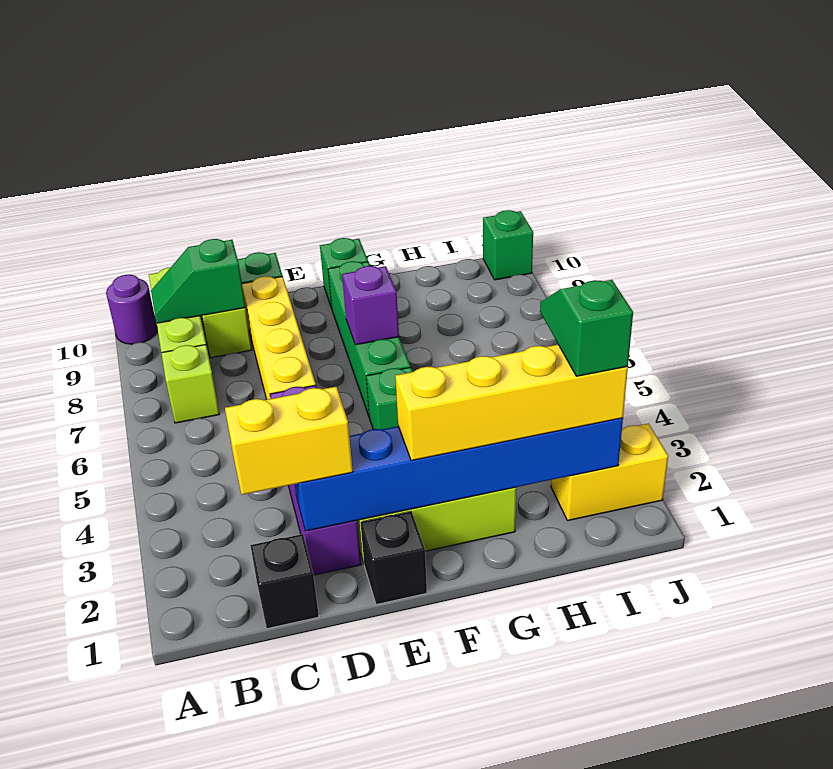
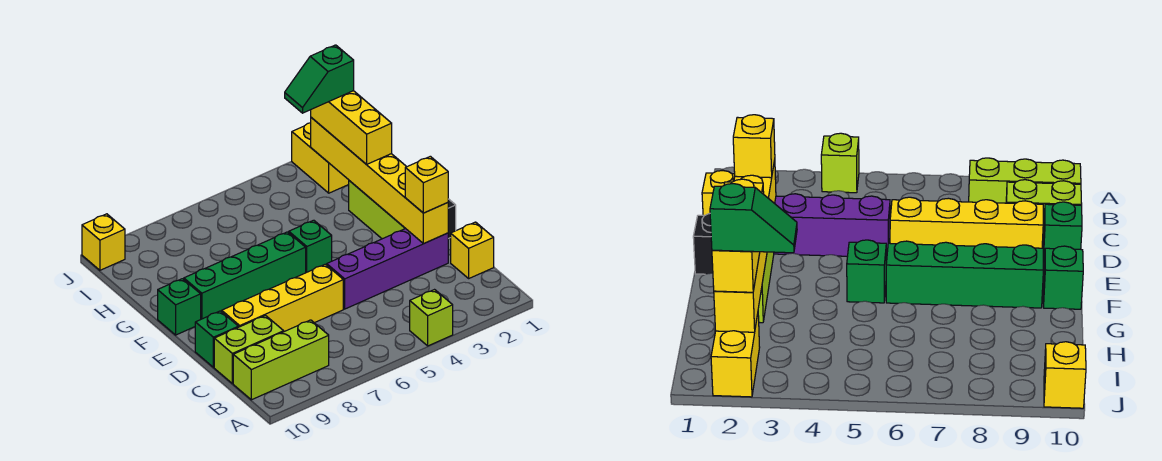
purple 1x1 round brick [106,275,157,344] -> none
lime 1x1 brick [161,345,219,423] -> lime 1x1 brick moved to [410,290,453,346]
green 1x2 slope [151,239,245,323] -> none
black 1x1 brick [250,534,319,629] -> yellow 1x1 brick [451,222,494,278]
yellow 1x2 brick [225,386,353,495] -> yellow 1x1 brick [405,156,448,213]
blue 1x6 brick [294,418,623,531] -> yellow 1x6 brick [311,118,448,244]
yellow 1x4 brick [395,345,628,461] -> yellow 1x3 brick [311,91,392,164]
purple 1x1 brick [342,266,399,345] -> none
green 1x1 brick [483,210,533,280] -> yellow 1x1 brick [82,214,125,270]

